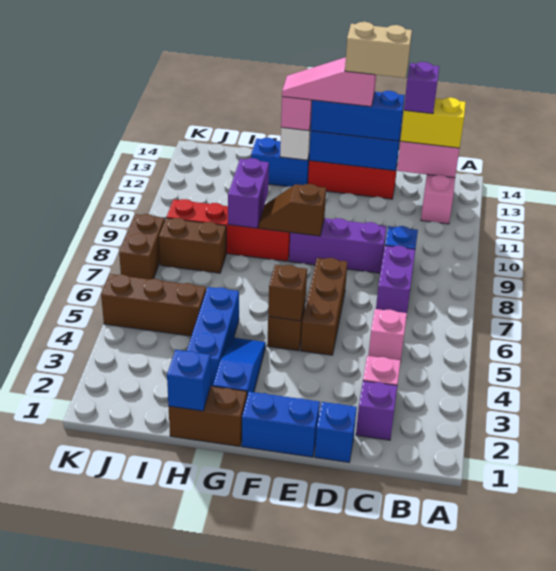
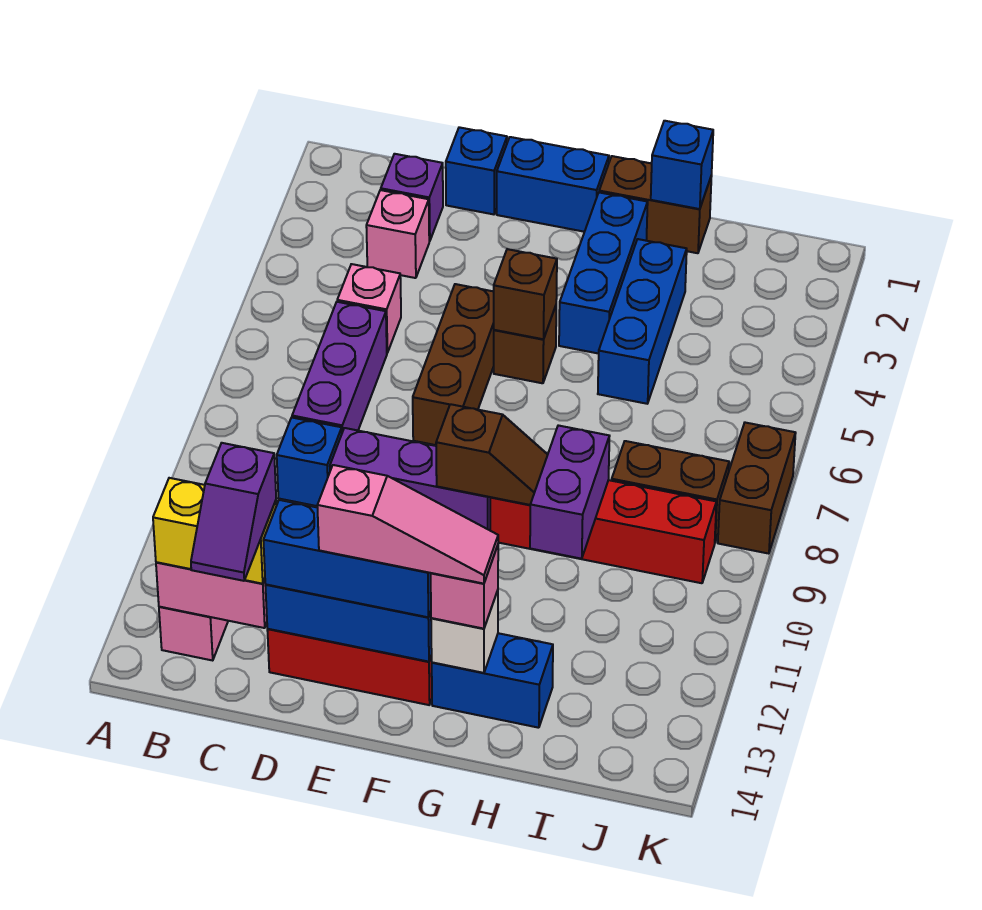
purple 1x2 brick [376,246,415,313] -> purple 1x3 brick [292,302,387,432]
tan 1x2 brick [345,22,412,78] -> none
blue 1x3 slope [213,338,266,396] -> blue 1x3 brick [559,192,648,354]
brown 1x3 brick [101,274,206,336] -> none

